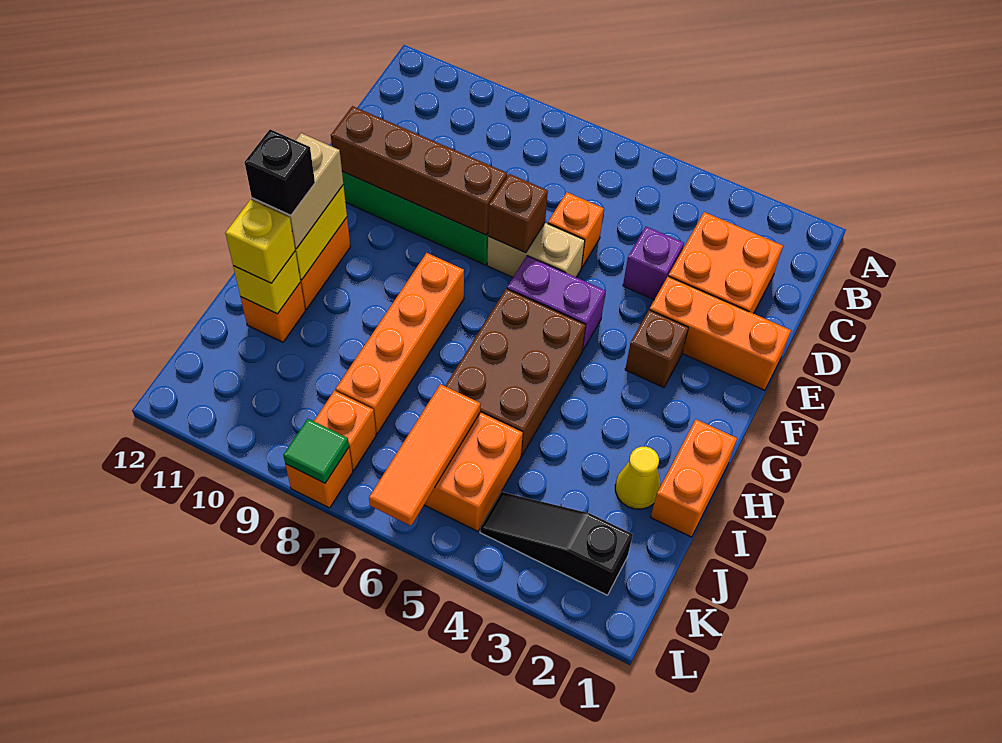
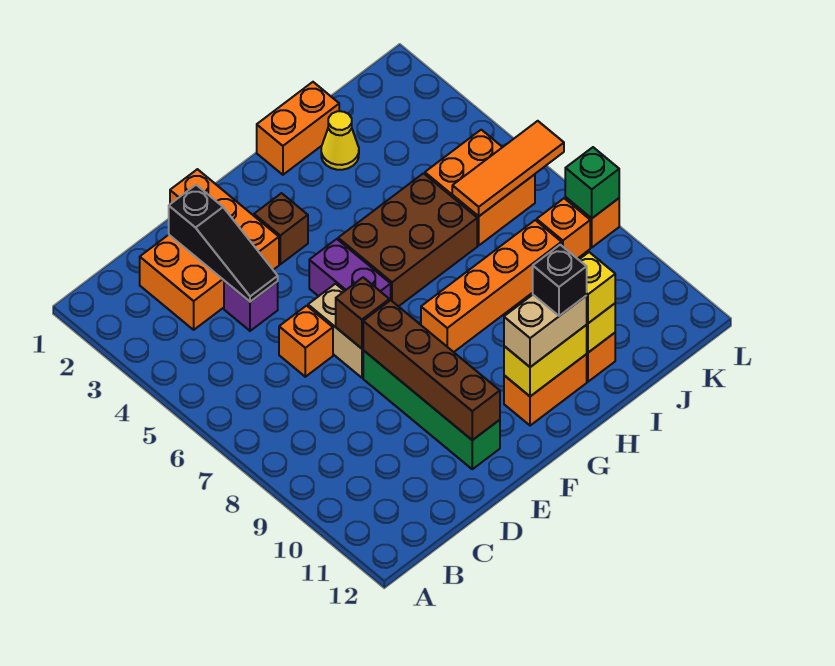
black 1x3 slope [480,492,633,595] -> black 1x3 slope moved to [169,185,278,302]
green 1x1 tile [283,419,349,483] -> green 1x1 brick [565,147,619,218]

